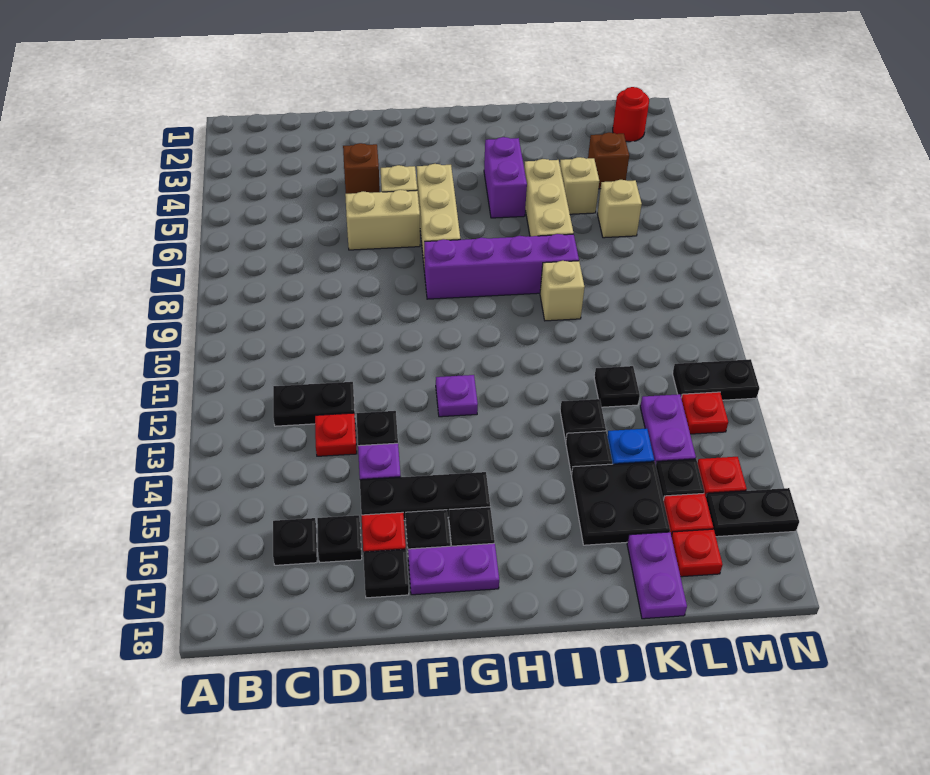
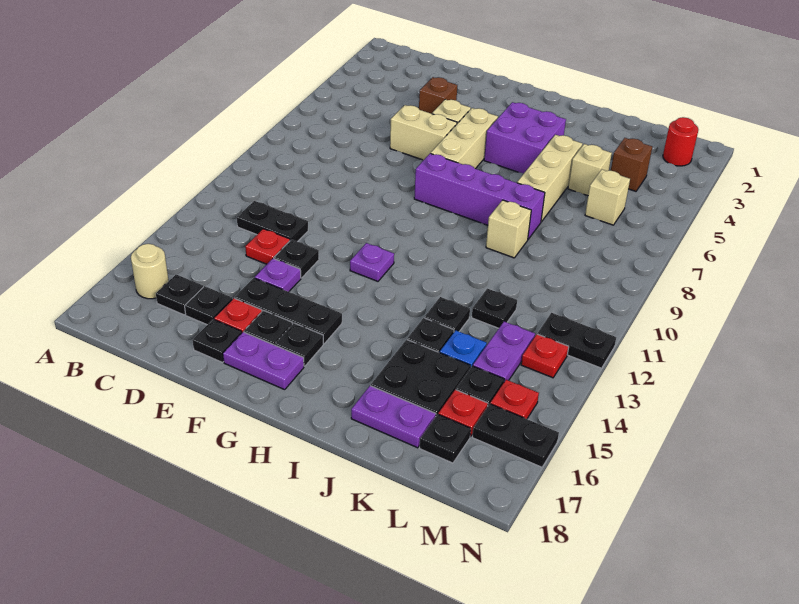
none -> tan 1x1 round brick [131,244,169,299]
purple 1x2 brick [484,137,527,218] -> purple 2x2 brick [484,102,566,174]
purple 1x2 plate [627,532,687,619] -> purple 1x2 plate turned to [351,386,436,448]
red 1x1 plate [671,529,723,577] -> black 1x1 plate [420,414,471,463]

